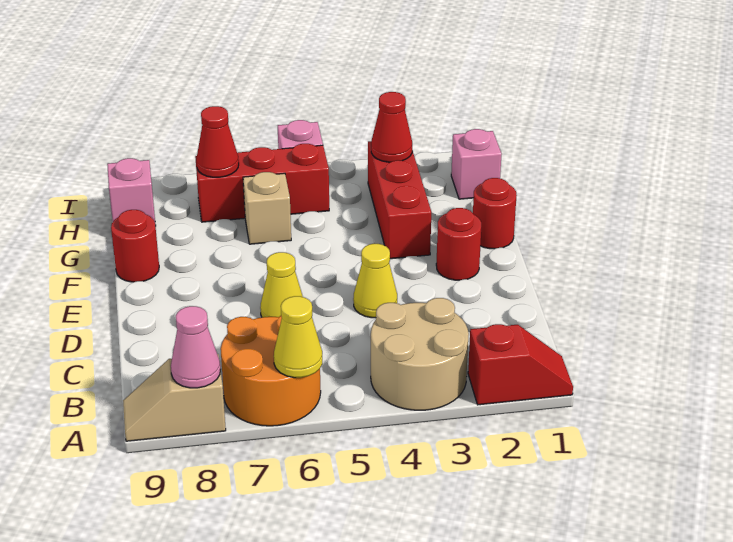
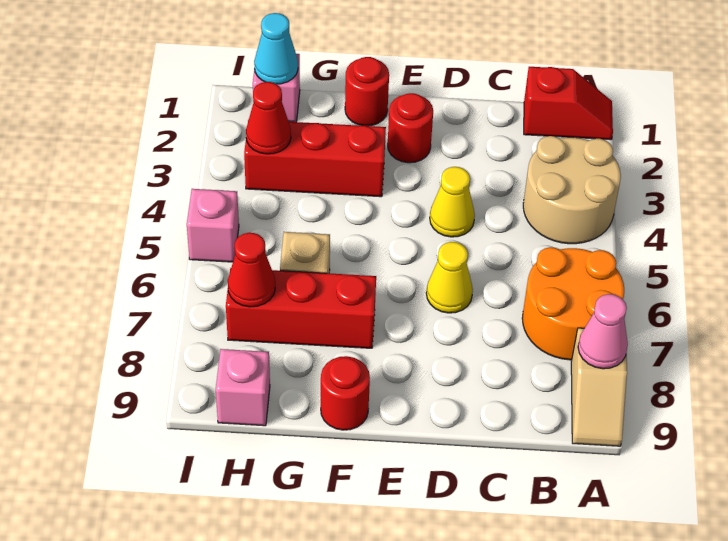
red 1x2 slope [468,324,573,405] -> red 1x2 slope turned to [524,67,613,140]
yellow 1x1 cone [274,296,322,378] -> none
none -> cyan 1x1 cone [254,13,298,84]
red 1x3 brick [195,144,329,222] -> red 1x3 brick turned to [226,268,376,348]

